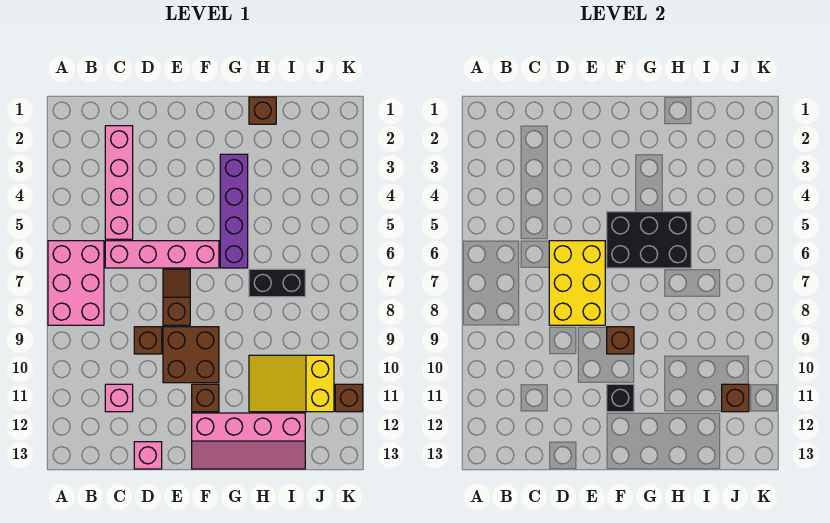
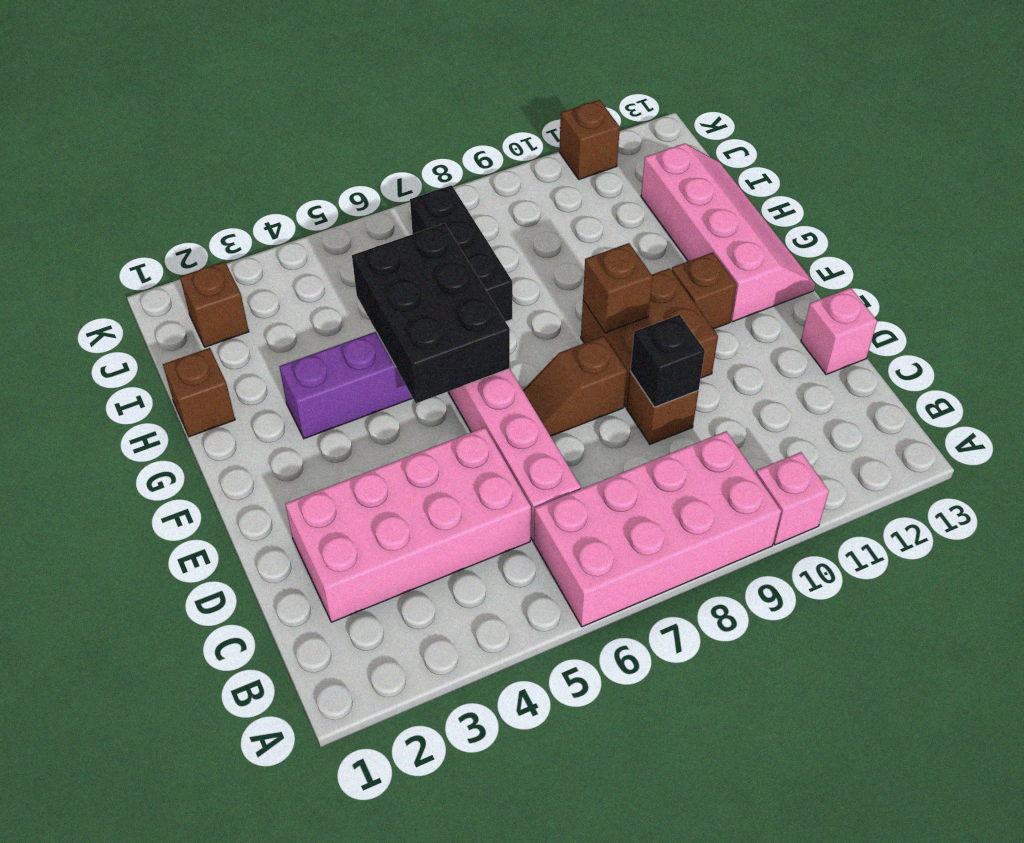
pink 2x3 brick [48,241,104,325] -> pink 2x4 brick [534,431,781,627]
pink 1x4 brick [105,126,133,239] -> pink 2x4 brick [286,427,531,622]
pink 1x1 brick [105,384,133,412] -> pink 1x1 brick moved to [756,452,829,545]
yellow 2x3 brick [549,241,605,325] -> none
black 1x1 brick [607,384,634,412] -> black 1x1 brick moved to [631,315,705,407]
black 1x2 brick [249,269,305,297] -> black 1x3 brick [410,185,512,322]
yellow 2x3 slope [249,355,334,412] -> none
brown 1x1 brick [722,384,749,412] -> brown 1x1 brick moved to [180,261,249,347]

